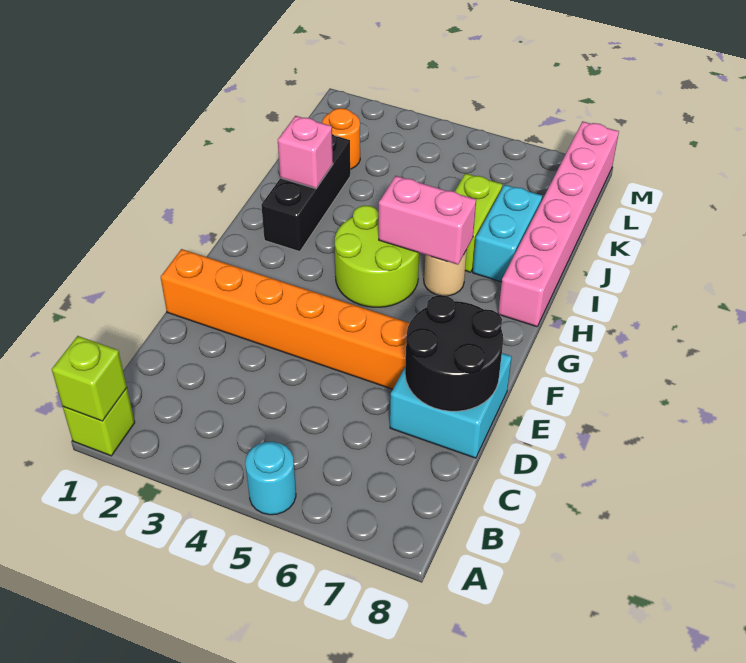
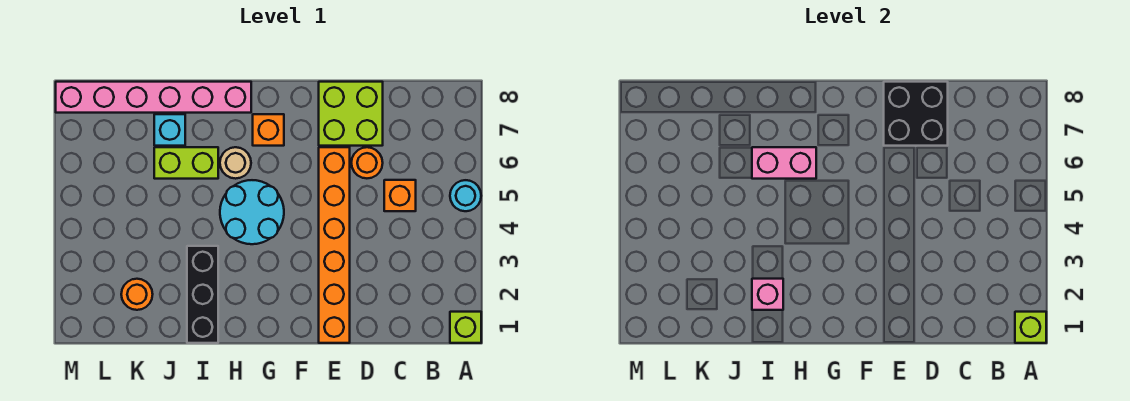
none -> orange 1x1 brick [384,180,416,211]
none -> orange 1x1 round brick [351,147,383,178]
cyan 2x2 brick [390,353,512,458] -> lime 2x2 brick [319,82,383,146]
black 2x2 round brick [405,295,503,411] -> black 2x2 brick [884,82,948,146]
lime 2x2 round brick [335,205,419,307] -> cyan 2x2 round brick [220,180,284,244]
none -> orange 1x1 brick [253,114,284,146]
black 1x3 brick [261,134,350,252] -> black 1x3 brick turned to [187,246,218,343]
pink 1x2 brick [379,176,476,265] -> pink 1x2 brick turned to [752,147,816,179]
cyan 1x2 brick [473,185,542,282] -> cyan 1x1 brick [154,114,185,146]

